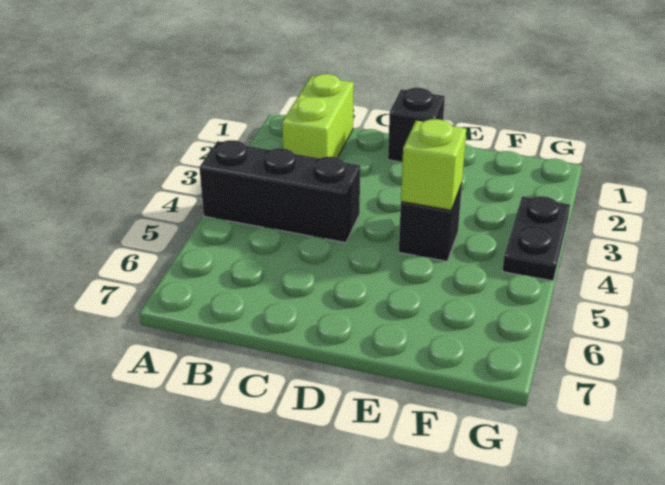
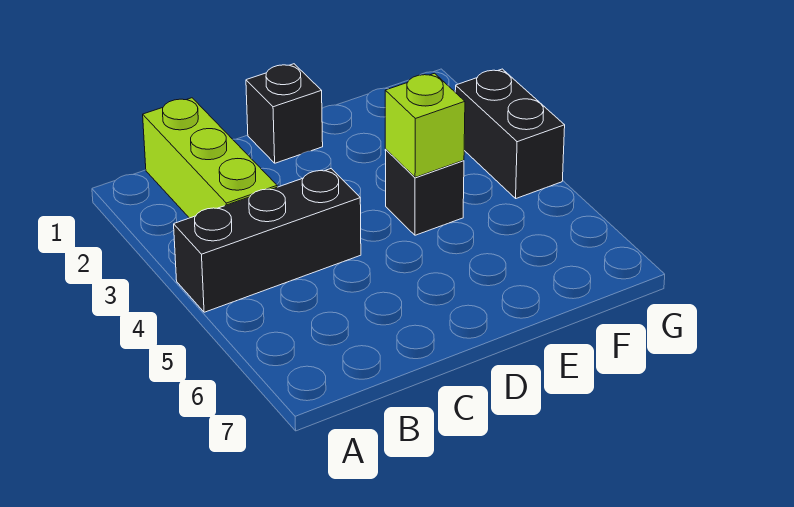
lime 1x2 brick [282,74,354,158] -> lime 1x3 brick [143,98,277,218]
black 1x2 plate [503,196,570,281] -> black 1x2 brick [455,69,565,198]

